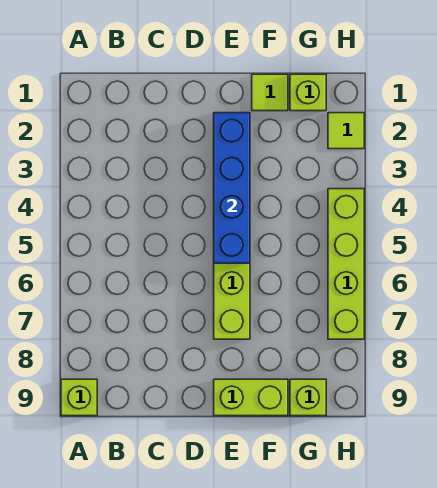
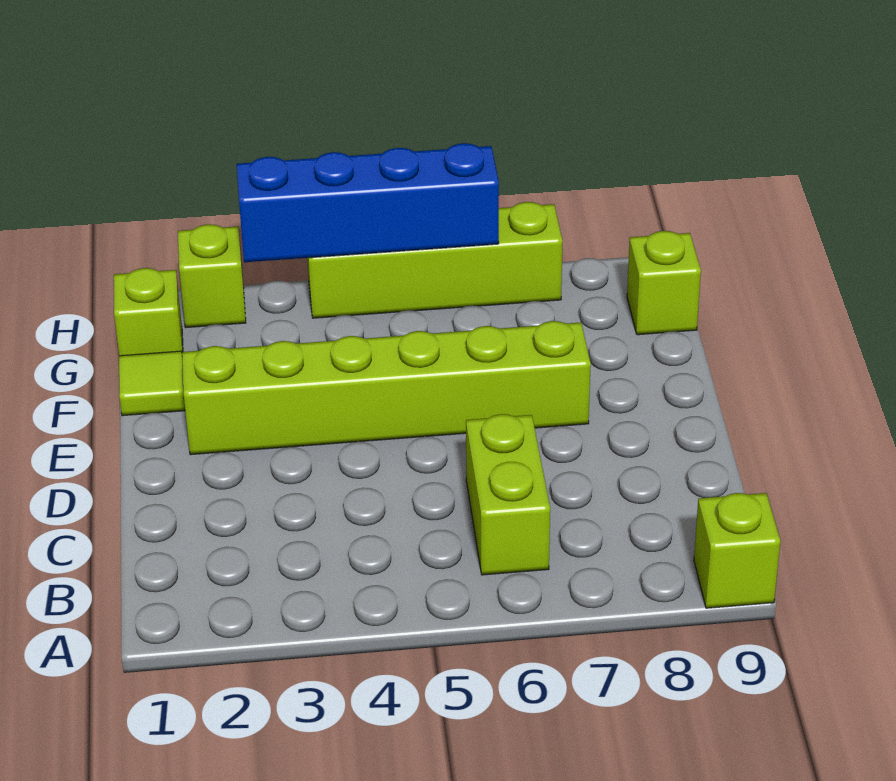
blue 1x4 brick [214,113,250,263] -> blue 1x4 brick moved to [237,143,499,262]
lime 1x2 brick [214,379,288,416] -> lime 1x2 brick moved to [466,414,550,575]
lime 1x1 tile [328,113,364,149] -> lime 1x1 brick [178,224,246,328]

